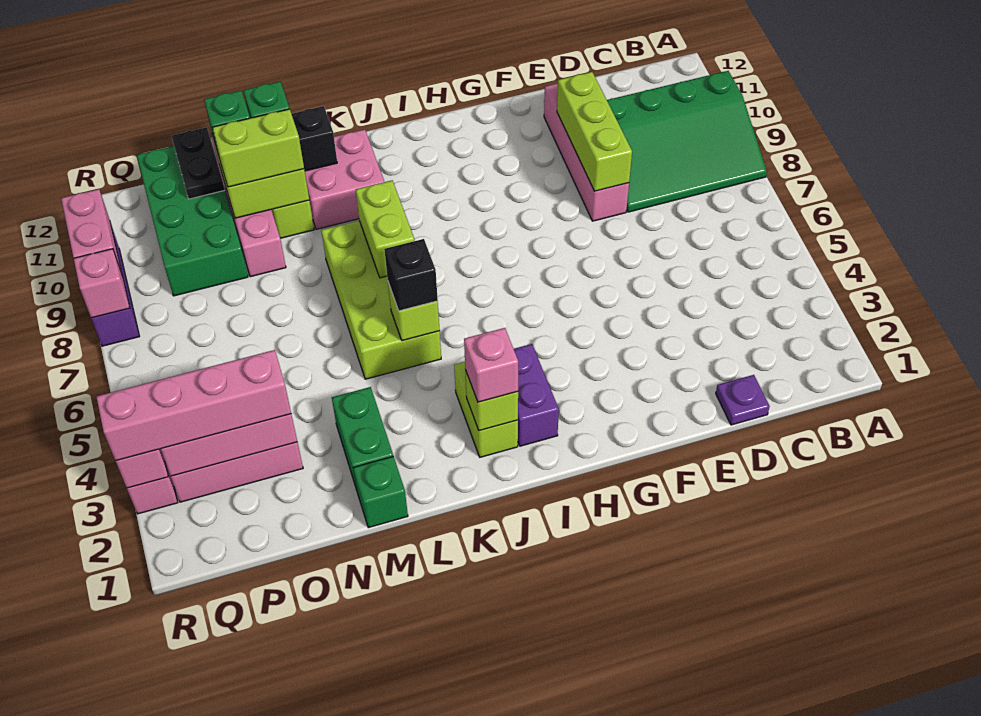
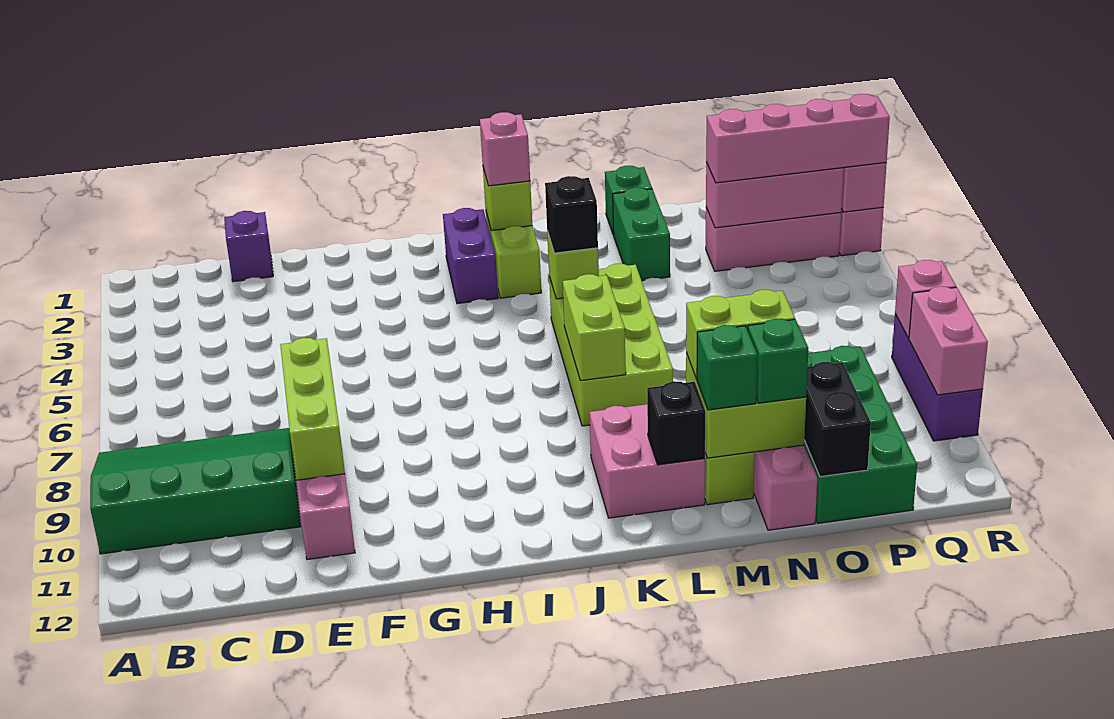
purple 1x1 plate [716,375,770,425] -> purple 1x1 brick [224,211,273,282]
black 1x2 plate [172,127,225,199] -> black 1x2 brick [804,362,871,477]

